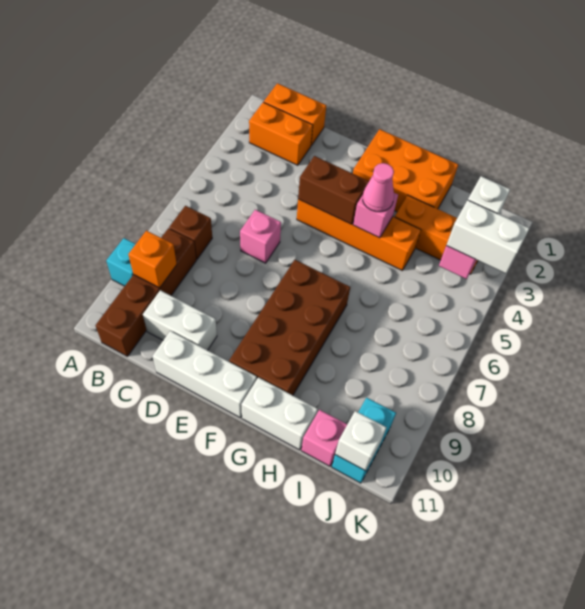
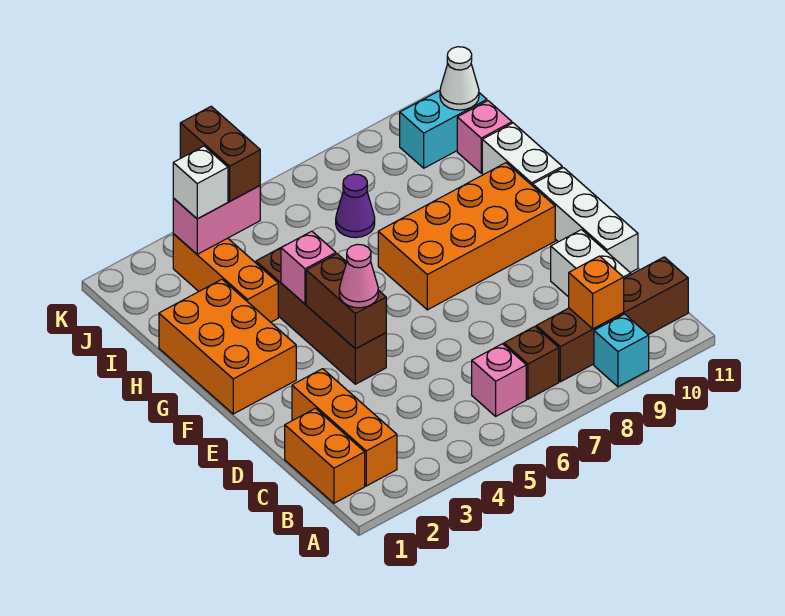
orange 1x2 brick [249,102,313,165] -> orange 1x3 brick [292,369,397,486]
pink 1x1 brick [240,210,281,263] -> pink 1x1 brick moved to [472,344,526,416]
orange 1x4 brick [297,199,421,271] -> brown 1x4 brick [256,248,386,384]
brown 2x4 brick [229,260,350,395] -> orange 2x4 brick [378,163,555,310]
pink 1x1 cone [363,163,394,212] -> pink 1x1 cone moved to [339,244,378,308]
none -> purple 1x1 cone [336,174,375,238]
white 1x2 brick [446,200,530,274] -> brown 1x2 brick [180,106,260,201]
white 1x1 brick [335,411,387,471] -> white 1x1 cone [440,47,479,110]

